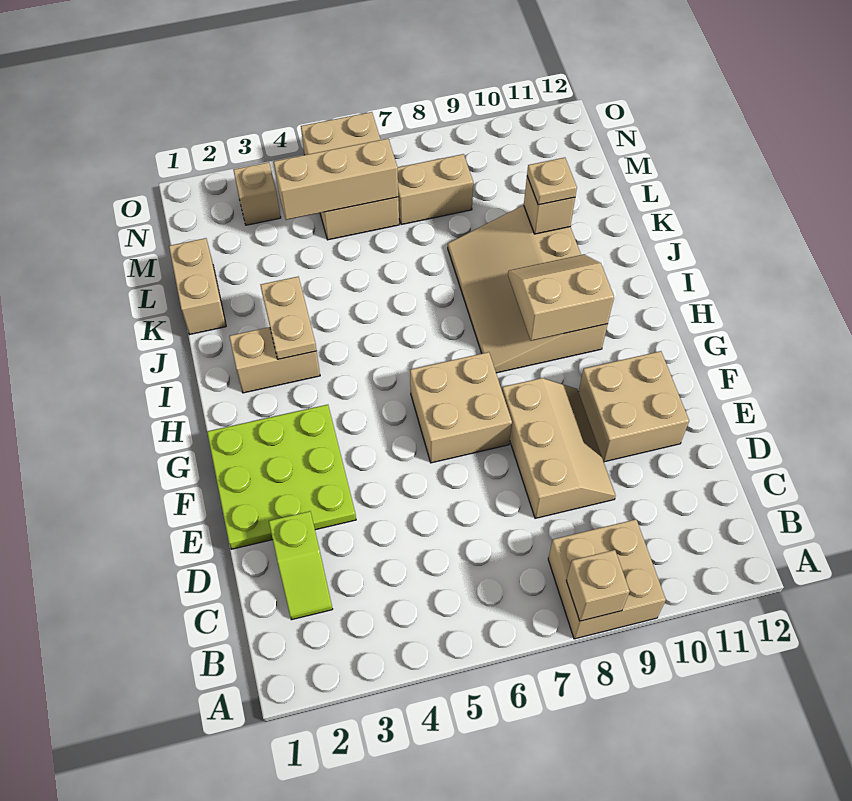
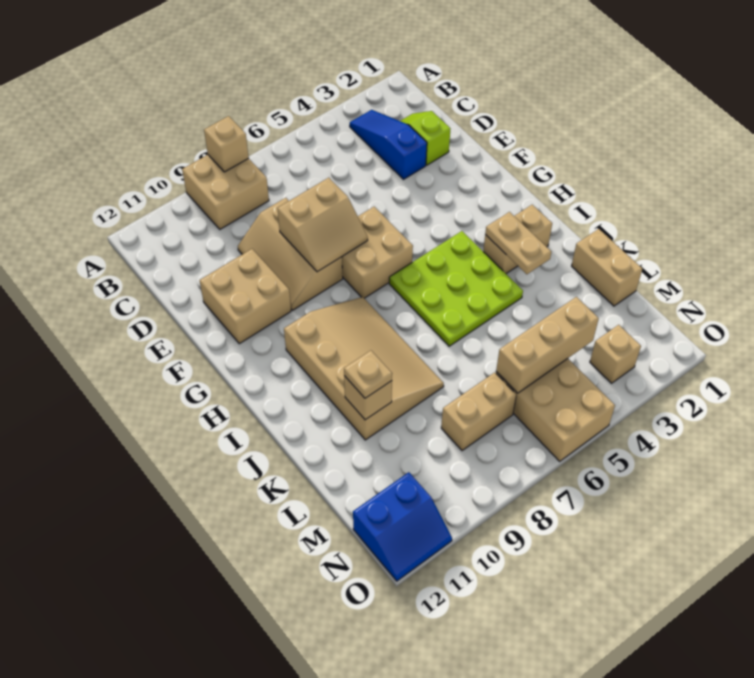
none -> blue 1x3 slope [350,110,427,179]
lime 3x3 plate [207,405,356,549] -> lime 3x3 plate moved to [389,231,523,346]
tan 2x2 slope [508,254,614,341] -> tan 2x2 slope moved to [277,178,368,272]
none -> blue 2x2 slope [353,472,452,581]

